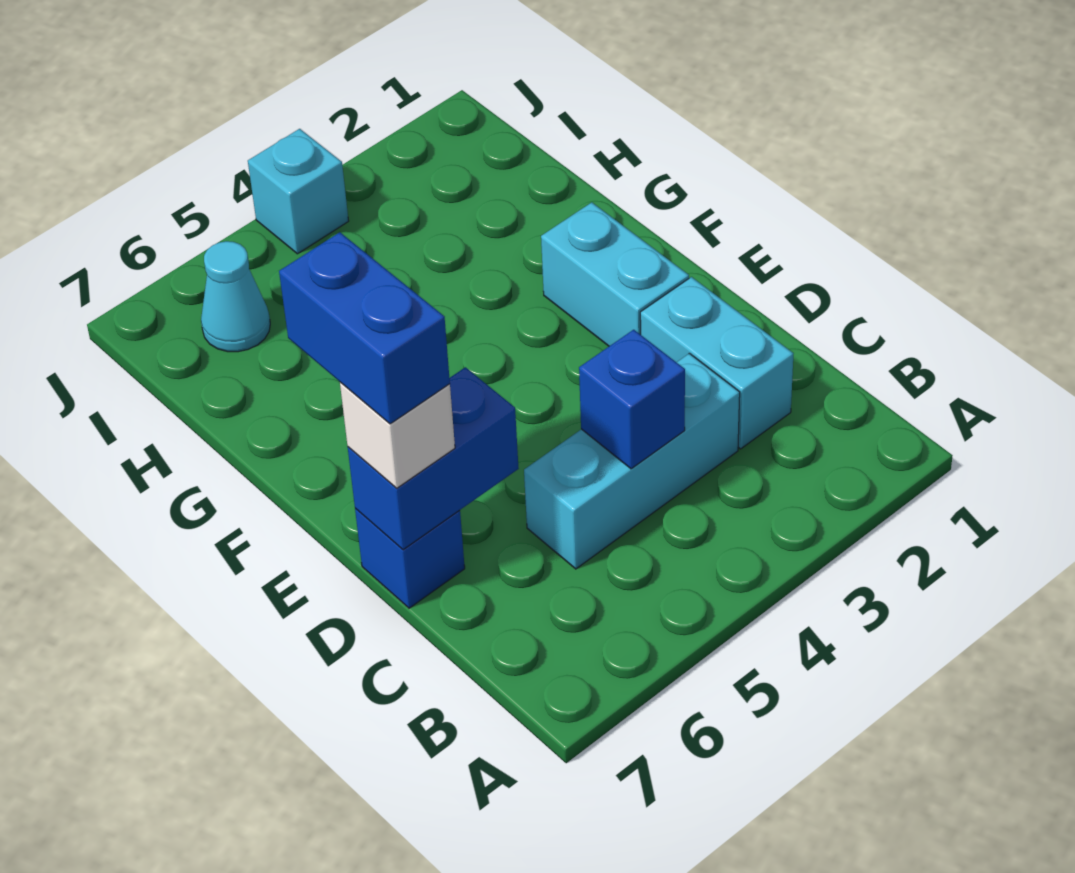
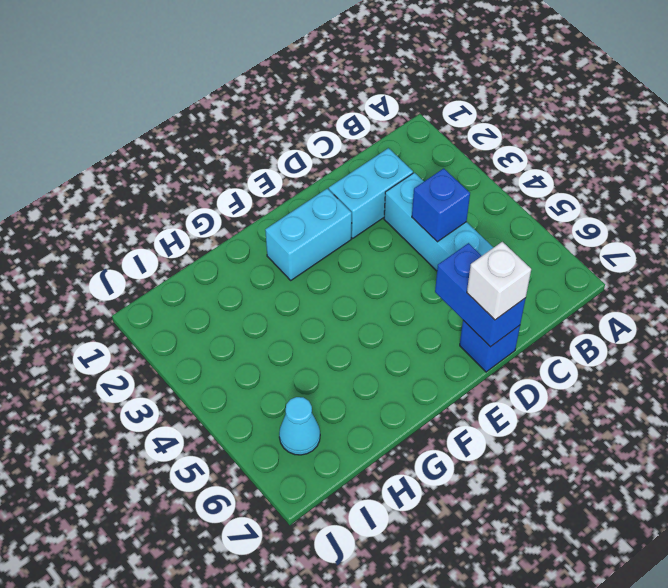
blue 1x2 brick [279,232,450,424] -> none
cyan 1x1 brick [248,129,349,254] -> none

